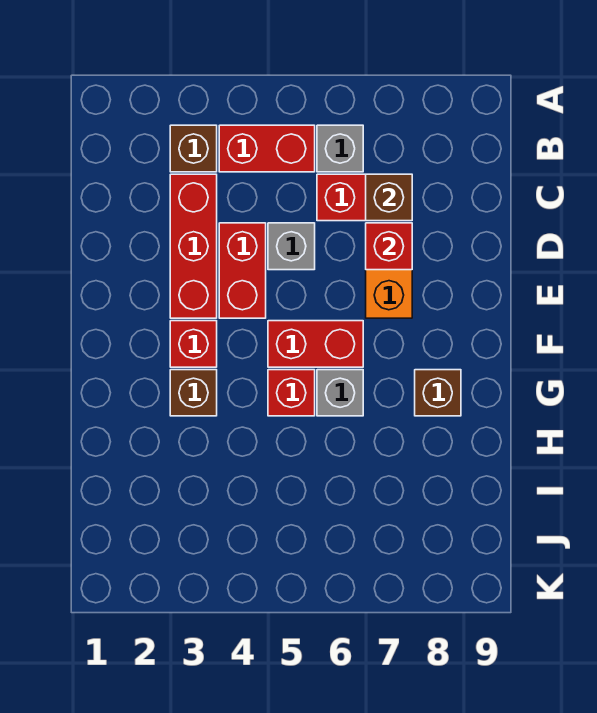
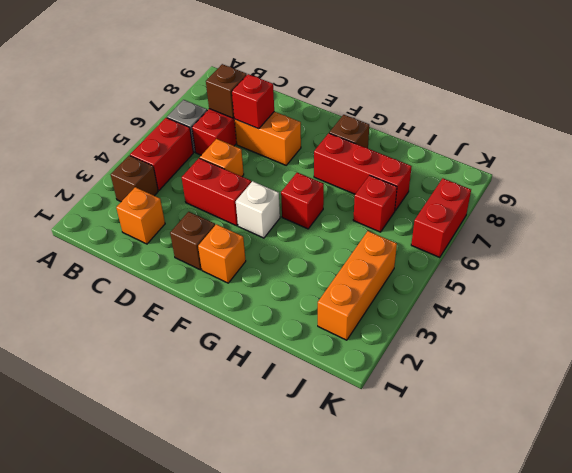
none -> orange 1x1 brick [116,187,165,244]
red 1x3 brick [170,174,217,318] -> red 1x3 brick moved to [314,133,412,211]
grey 1x1 brick [268,223,315,270] -> orange 1x1 brick [200,139,244,176]
none -> orange 1x1 brick [198,224,246,283]
red 1x1 brick [170,321,217,367] -> red 1x1 brick moved to [353,175,397,232]
none -> white 1x1 brick [236,181,280,238]
red 1x2 brick [268,321,363,367] -> red 1x2 brick moved to [411,178,471,258]
brown 1x1 brick [170,370,217,416] -> brown 1x1 brick moved to [170,212,215,270]
grey 1x1 brick [317,370,363,416] -> none
none -> orange 1x3 brick [318,231,397,340]

